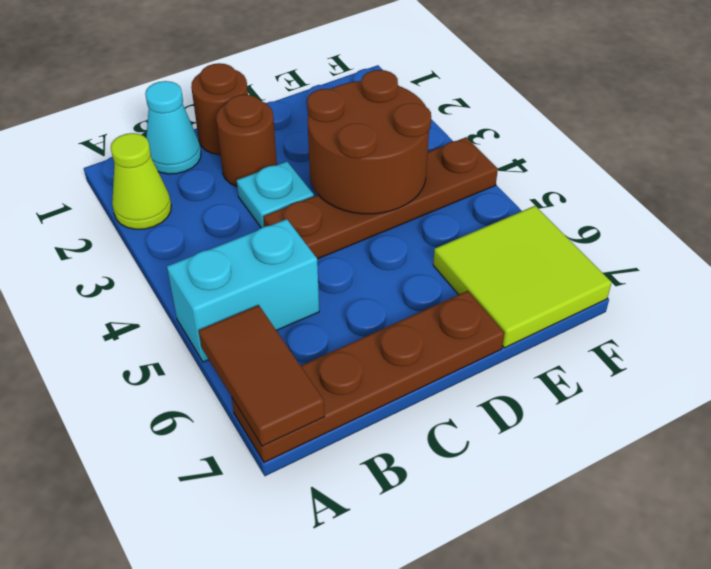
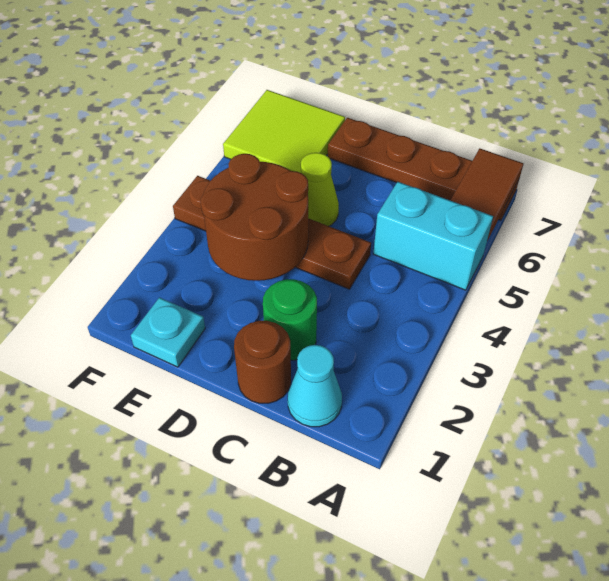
lime 1x1 cone [111,133,171,229] -> lime 1x1 cone moved to [301,153,339,226]
brown 1x1 round brick [216,95,277,187] -> green 1x1 round brick [263,279,317,360]
cyan 1x1 plate [237,161,314,228] -> cyan 1x1 plate moved to [131,298,205,367]

